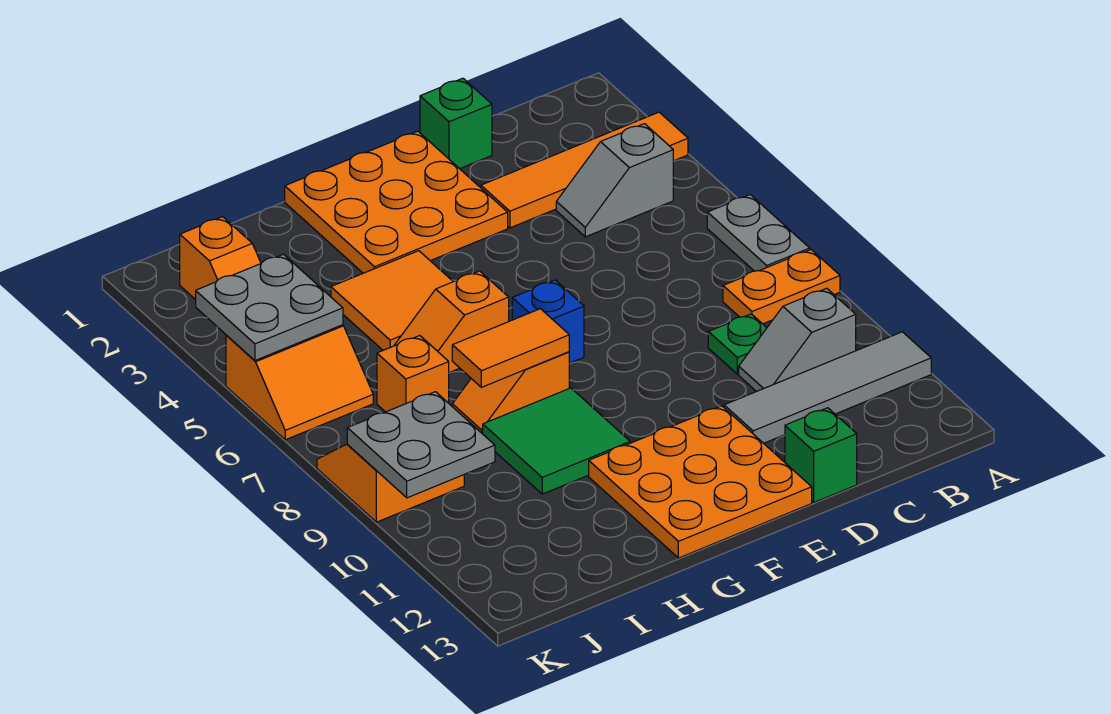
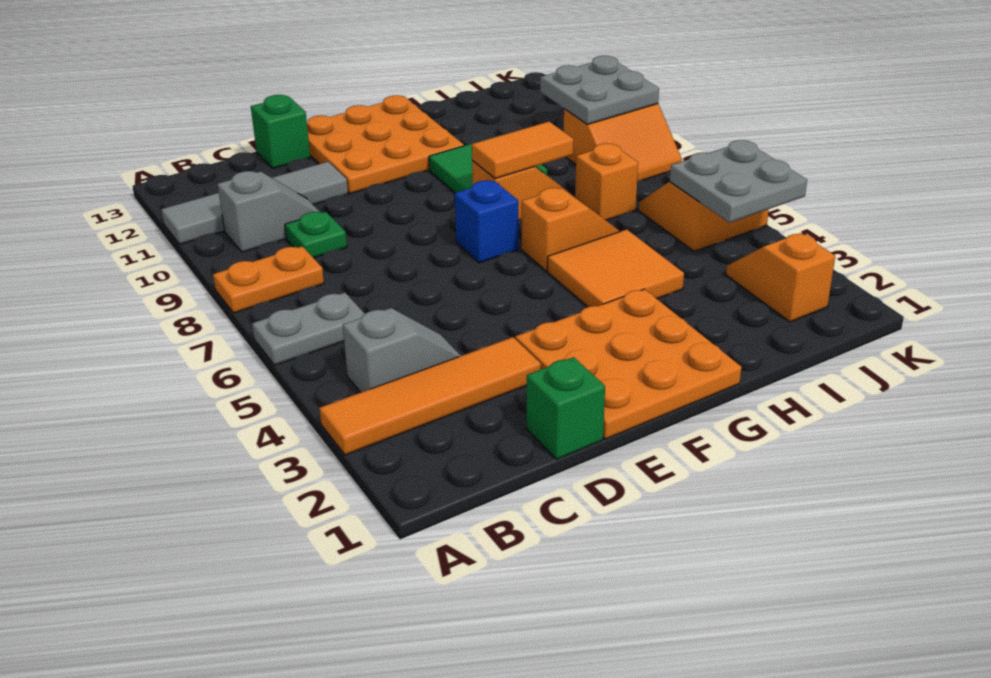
grey 1x2 plate [707,195,810,271] -> grey 1x2 plate turned to [252,293,365,365]

